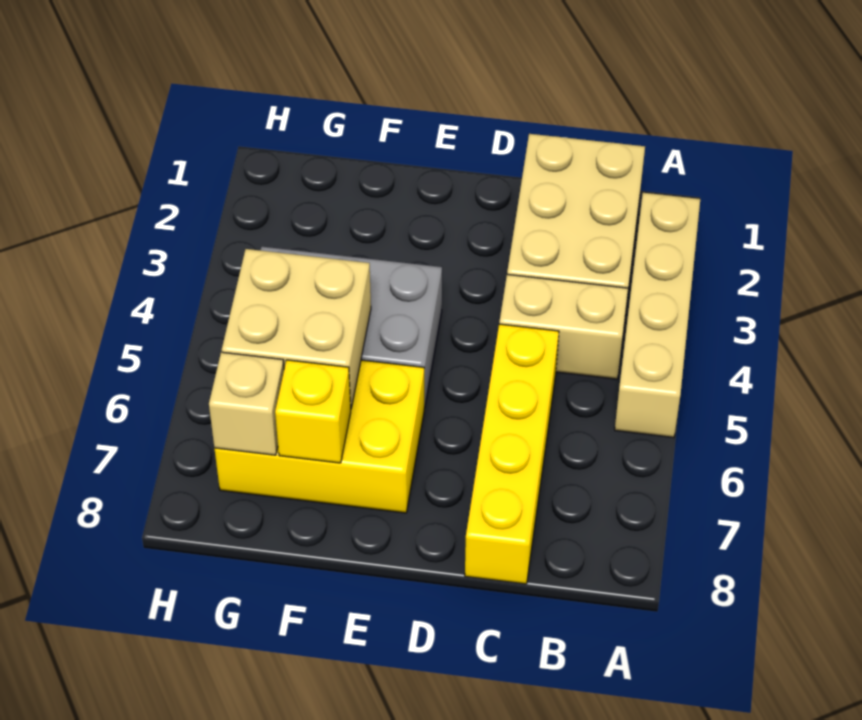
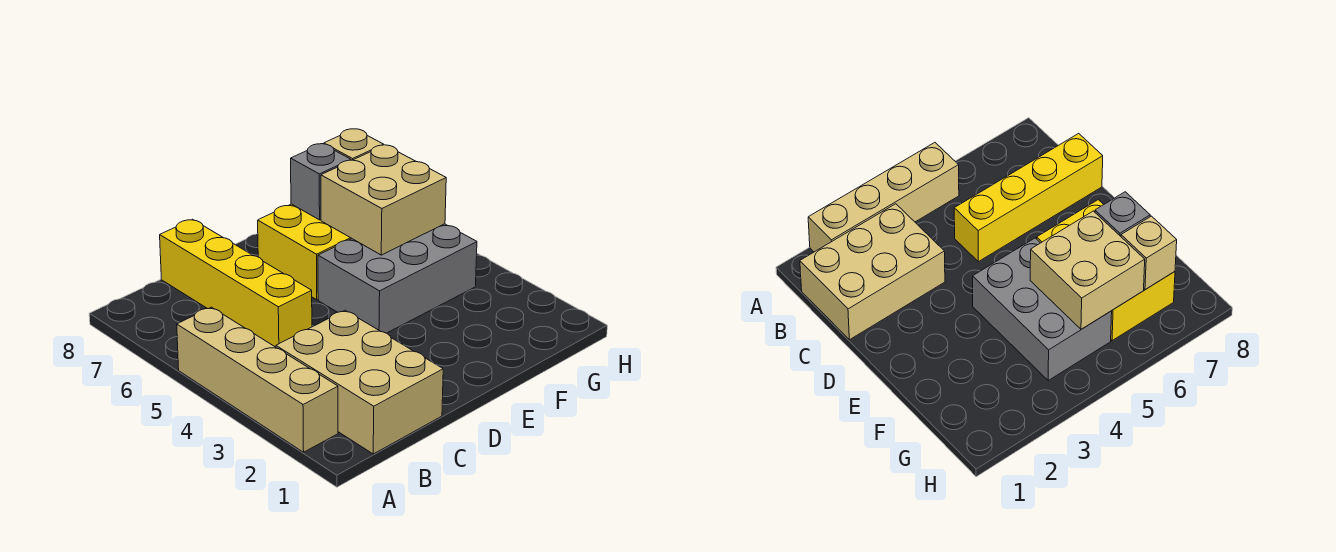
tan 1x2 brick [499,274,628,379] -> none
yellow 1x1 brick [275,360,351,463] -> grey 1x1 brick [291,144,351,220]

